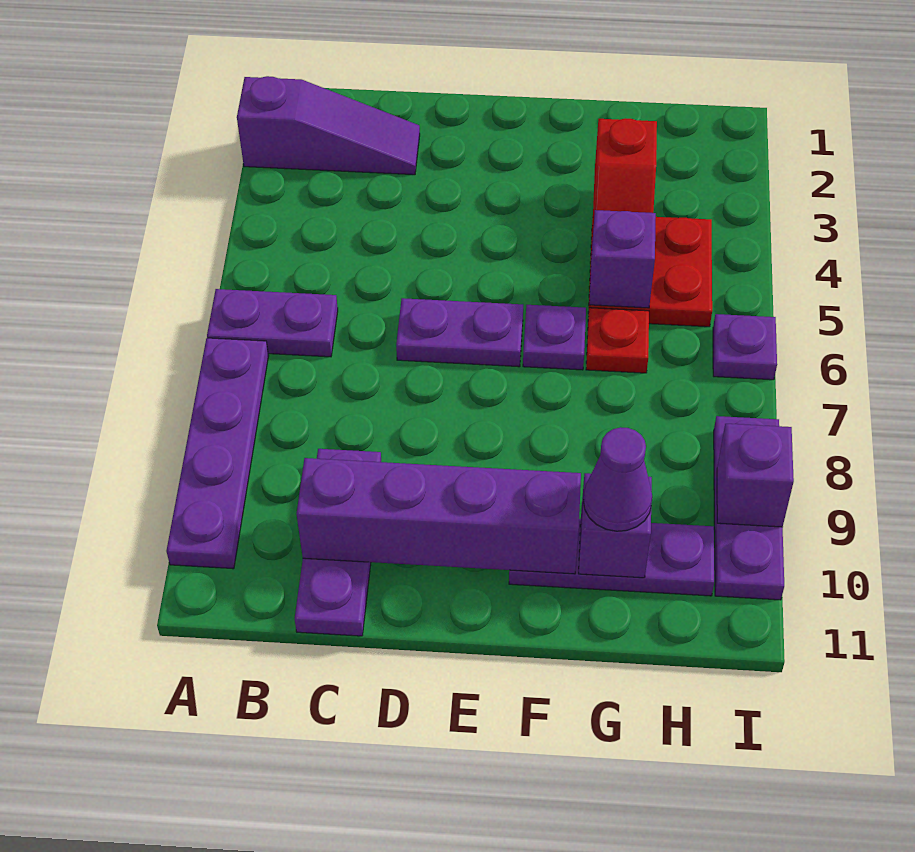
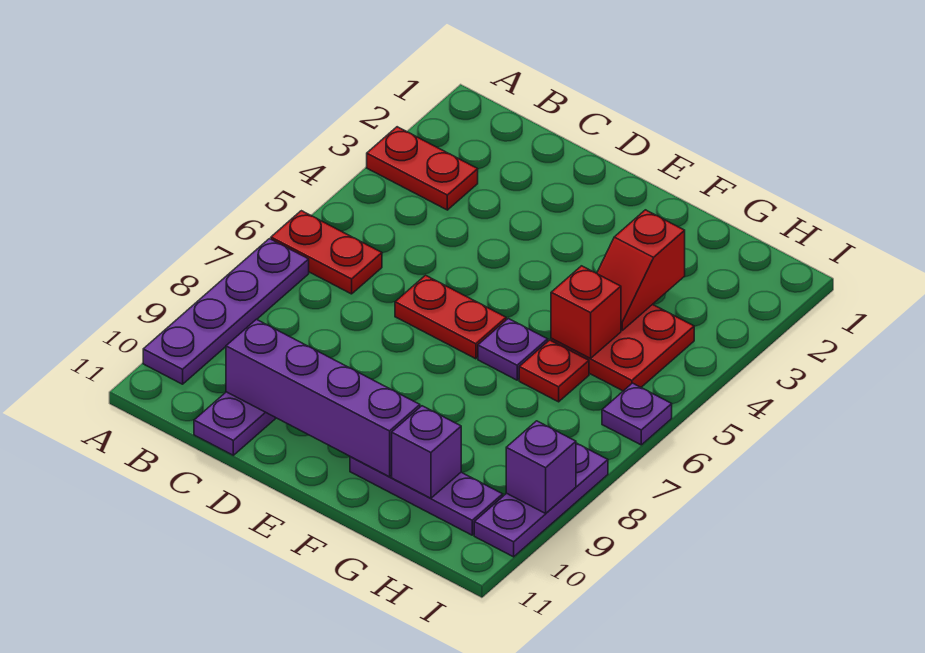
purple 1x3 slope [237,76,420,175] -> none
none -> red 1x2 plate [367,127,478,210]
purple 1x2 plate [207,289,338,357] -> red 1x2 plate [271,211,382,294]
purple 1x2 plate [396,298,523,367] -> red 1x2 plate [395,275,506,359]
purple 1x1 brick [589,210,656,308] -> red 1x1 brick [551,266,621,358]
purple 1x1 cone [583,427,652,531] -> none

